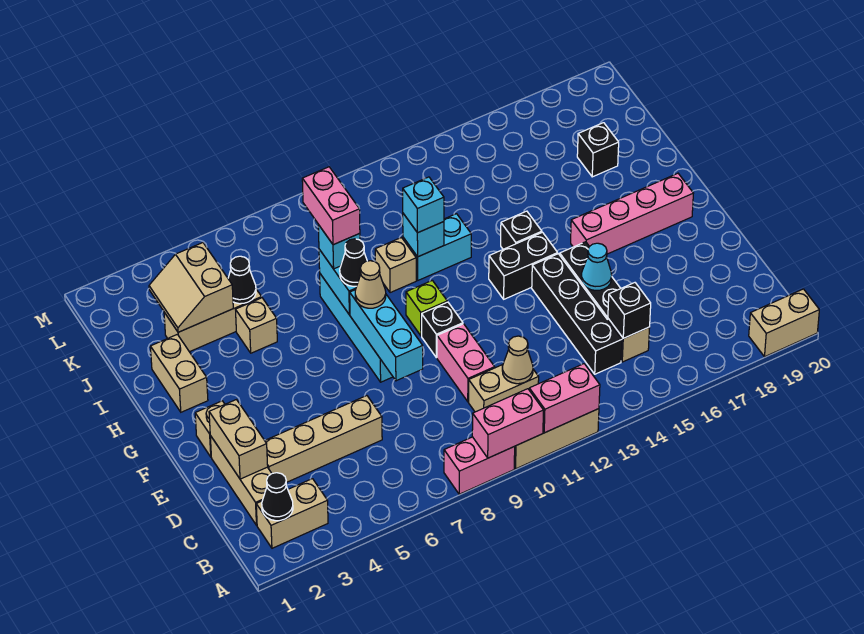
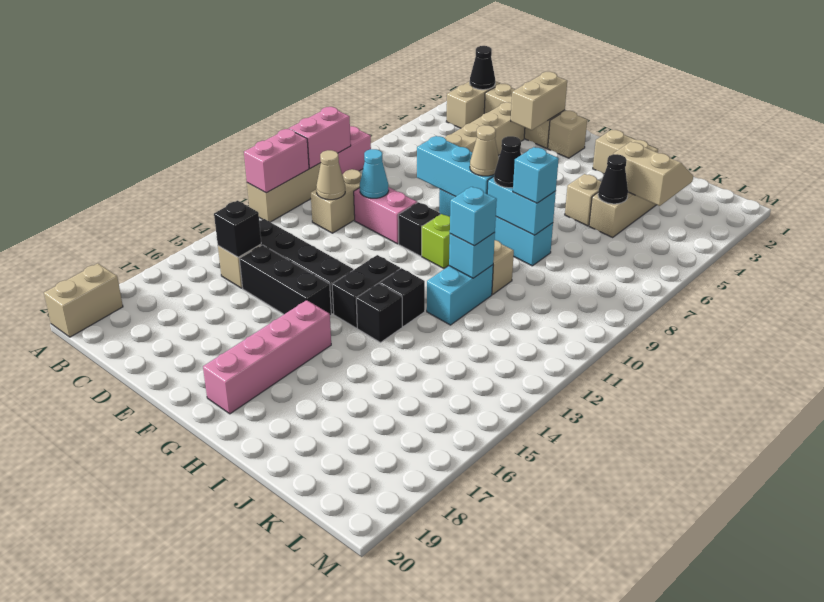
tan 1x2 brick [209,400,268,479] -> tan 1x2 brick turned to [511,72,567,130]
cyan 1x1 cone [581,243,612,290] -> cyan 1x1 cone moved to [360,149,389,198]
pink 1x2 brick [302,167,360,245] -> none
black 1x1 brick [577,123,619,177] -> black 1x1 brick moved to [380,268,425,326]

